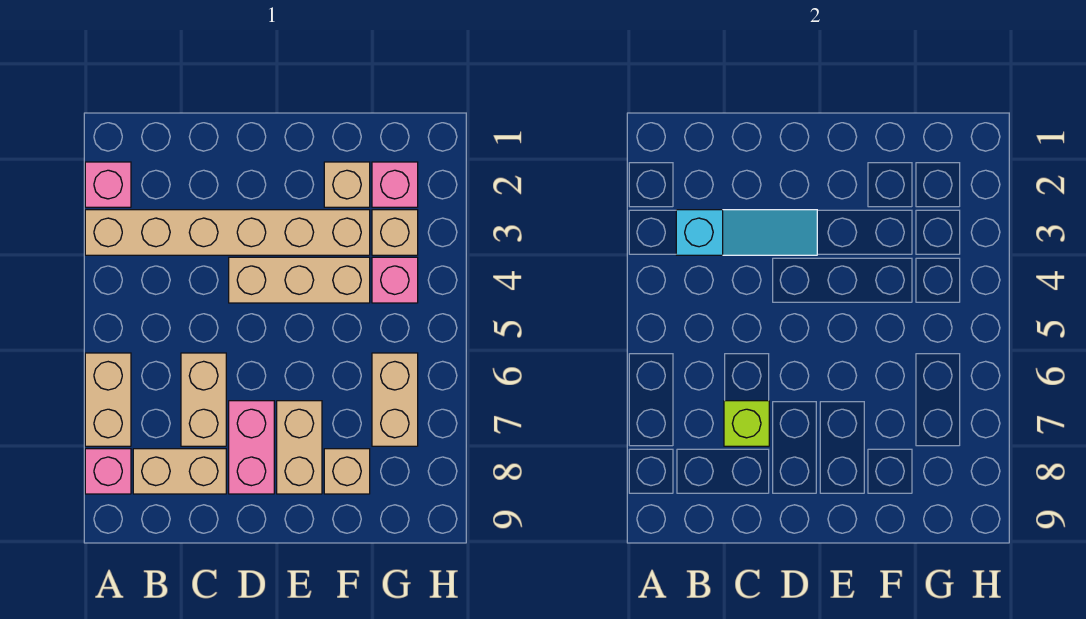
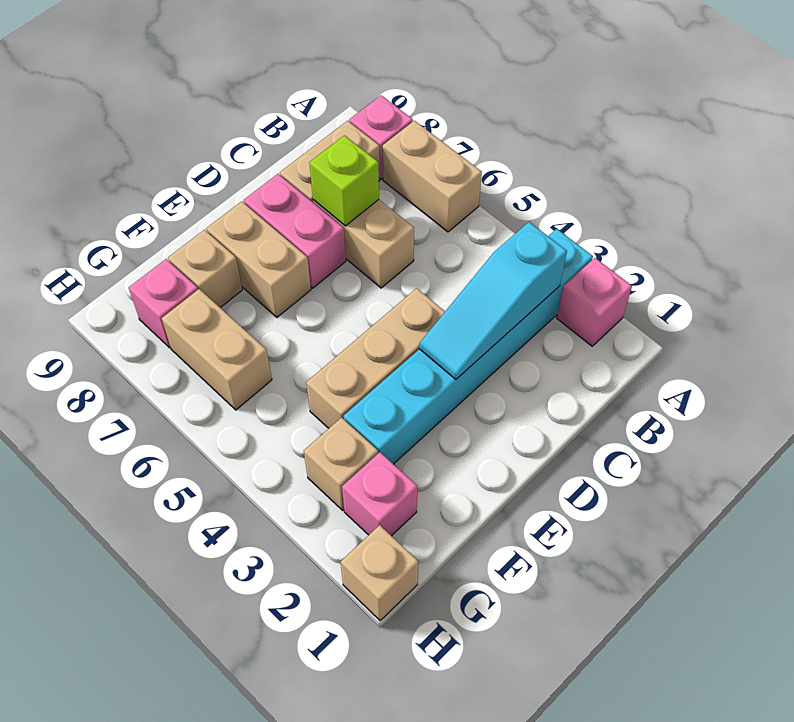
tan 1x6 brick [85,210,370,255] -> cyan 1x6 brick [343,229,593,464]
tan 1x1 brick [324,162,370,207] -> tan 1x1 brick moved to [341,525,418,621]
pink 1x1 brick [372,257,418,303] -> pink 1x1 brick moved to [129,259,198,348]

